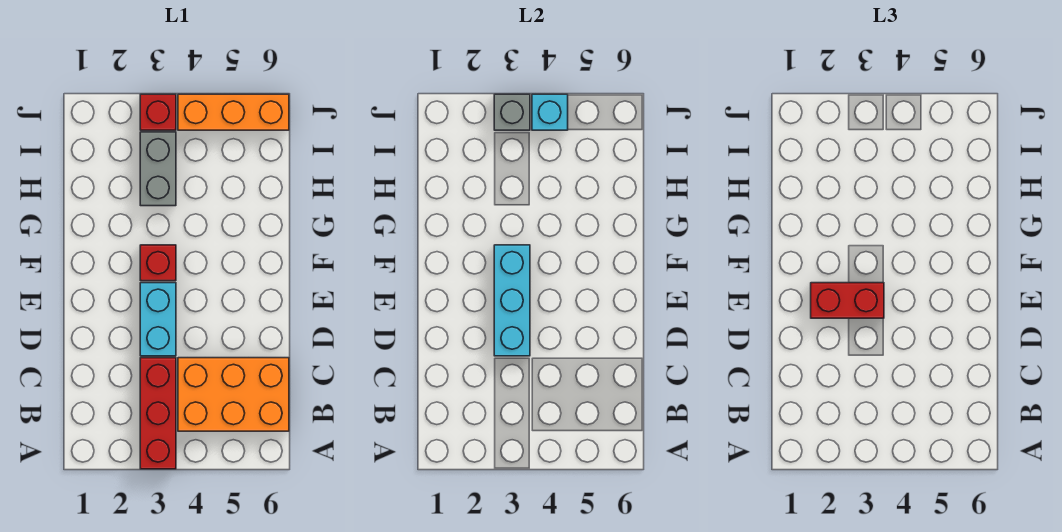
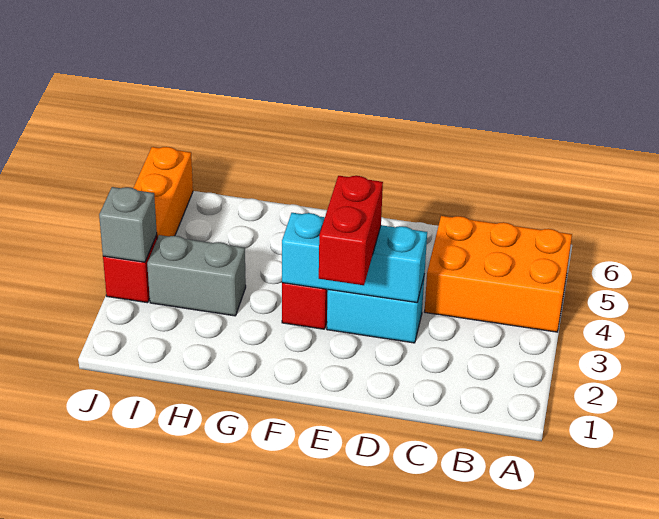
red 1x3 brick [140,358,176,469] -> none
orange 2x3 brick [178,358,289,431] -> orange 2x3 brick turned to [425,216,572,332]
cyan 1x1 brick [532,94,568,130] -> none

